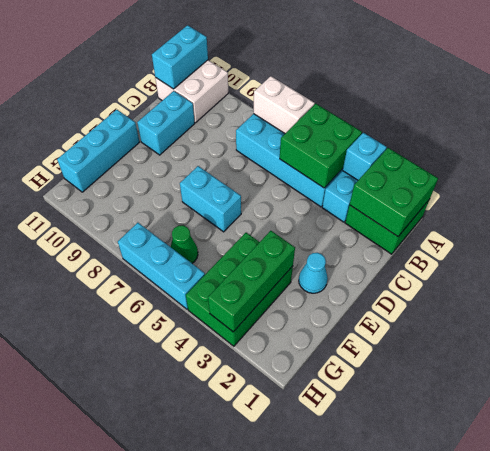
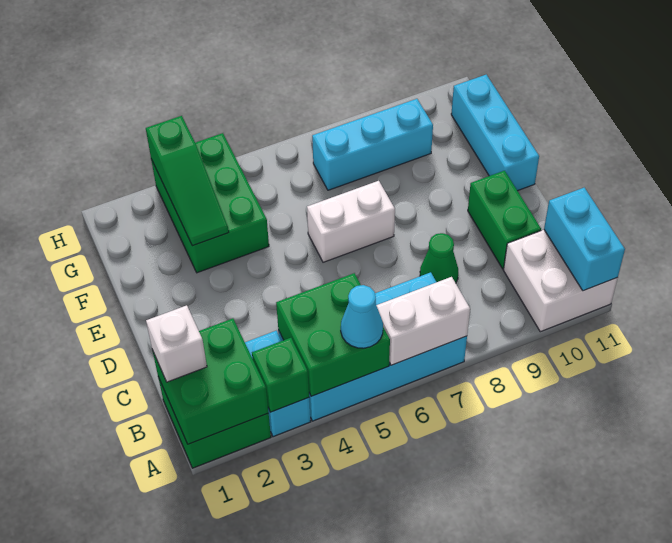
cyan 1x1 brick [343,133,386,180] -> green 1x1 brick [252,338,309,412]
none -> white 1x1 brick [146,305,207,382]
cyan 1x2 brick [137,91,195,155] -> green 1x2 brick [468,171,541,269]
cyan 1x1 cone [299,253,328,293] -> cyan 1x1 cone moved to [341,285,383,348]
cyan 1x2 brick [180,166,241,232] -> white 1x2 brick [307,181,395,262]
green 1x3 brick [208,231,295,332] -> green 1x3 slope [146,116,229,246]
green 1x1 cone [171,225,198,263] -> green 1x1 cone moved to [420,233,458,283]
cyan 1x3 brick [118,223,205,309] -> cyan 1x3 brick moved to [312,99,433,190]

